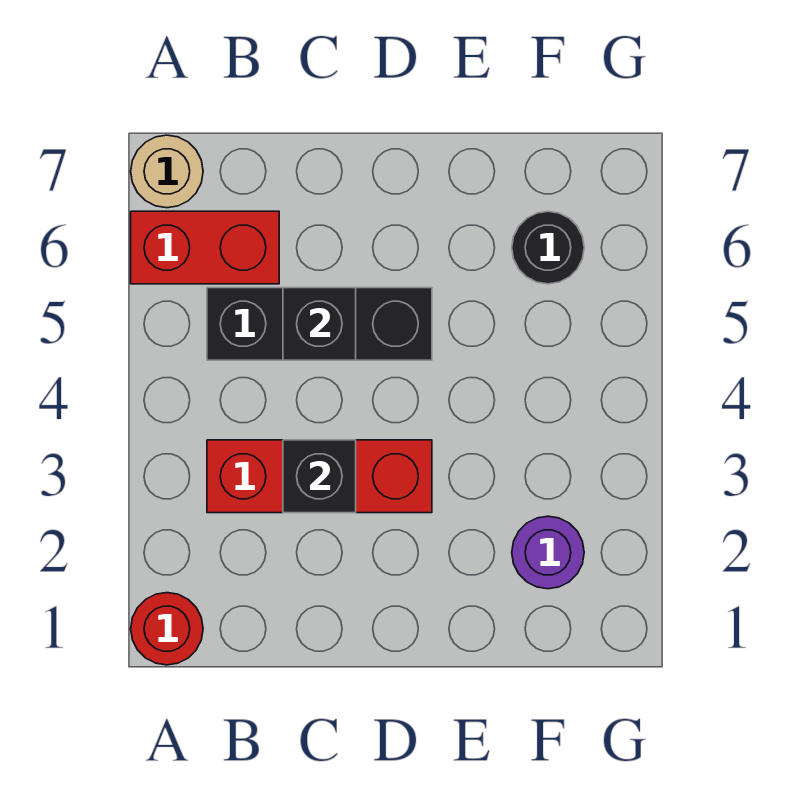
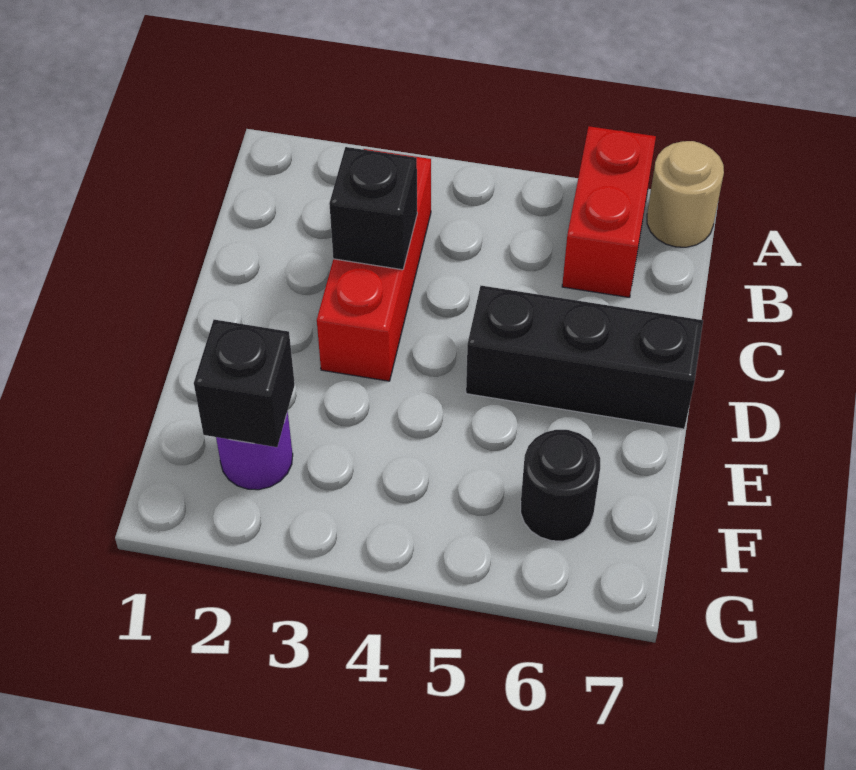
red 1x1 round brick [131,593,203,665] -> none
black 1x3 brick [207,288,432,360] -> black 1x3 brick turned to [466,286,703,429]
black 1x1 brick [283,288,356,360] -> black 1x1 brick moved to [194,320,295,447]

